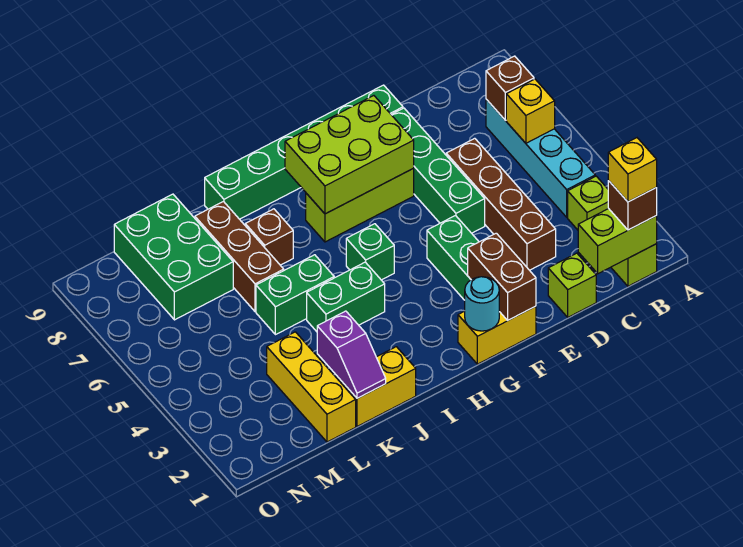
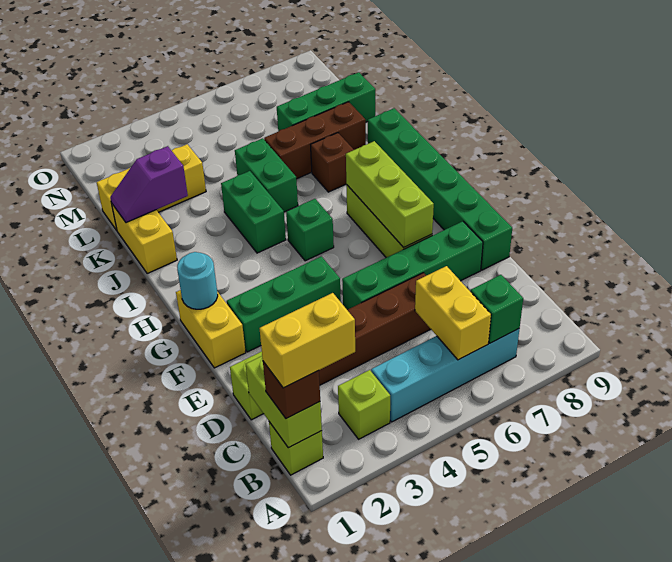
yellow 1x1 brick [608,138,657,202] -> yellow 1x2 brick [259,293,355,388]
yellow 1x1 brick [506,79,555,143] -> yellow 1x2 brick [415,266,491,360]
brown 1x1 brick [486,56,534,120] -> green 1x1 brick [470,275,523,343]
brown 1x2 brick [468,233,536,320] -> none
lime 2x3 brick [285,96,414,214] -> lime 1x3 brick [346,141,434,248]
green 2x3 brick [114,194,233,320] -> green 1x3 brick [277,72,375,131]

